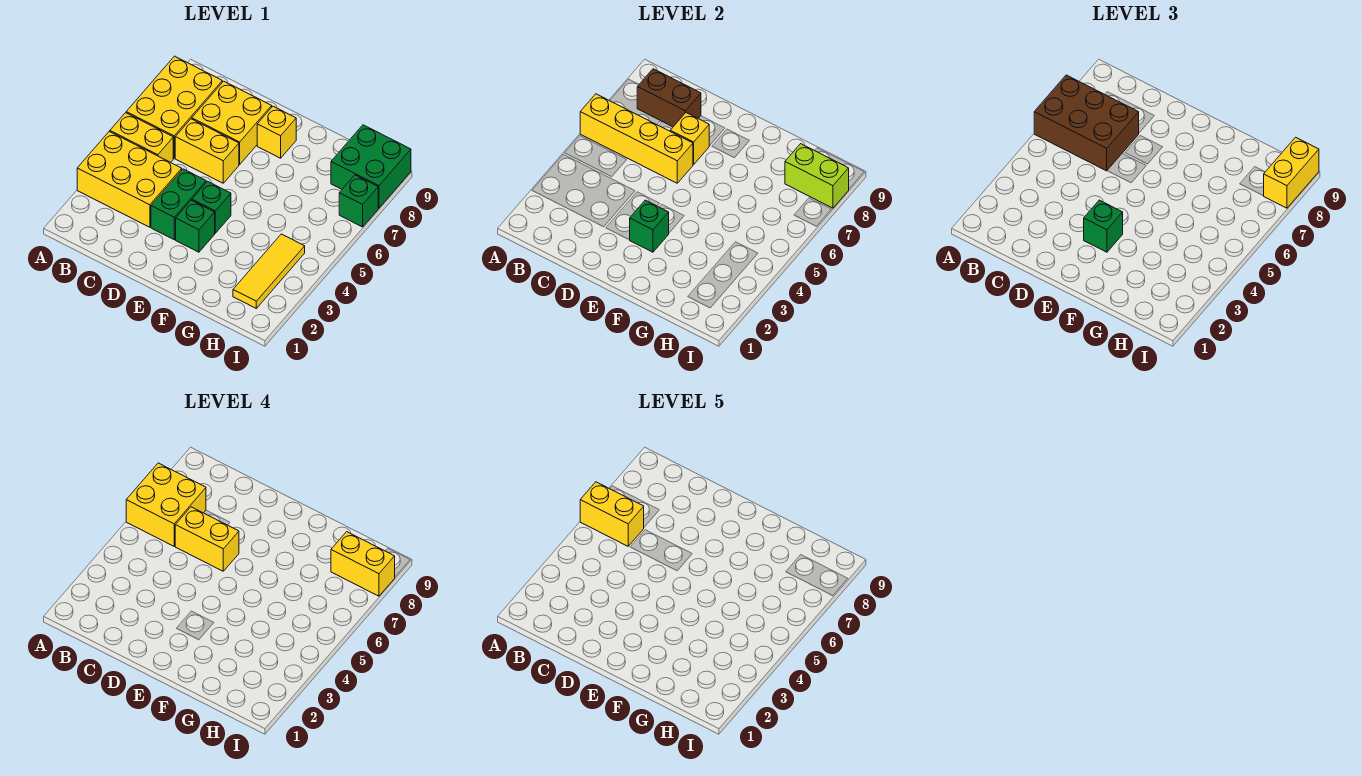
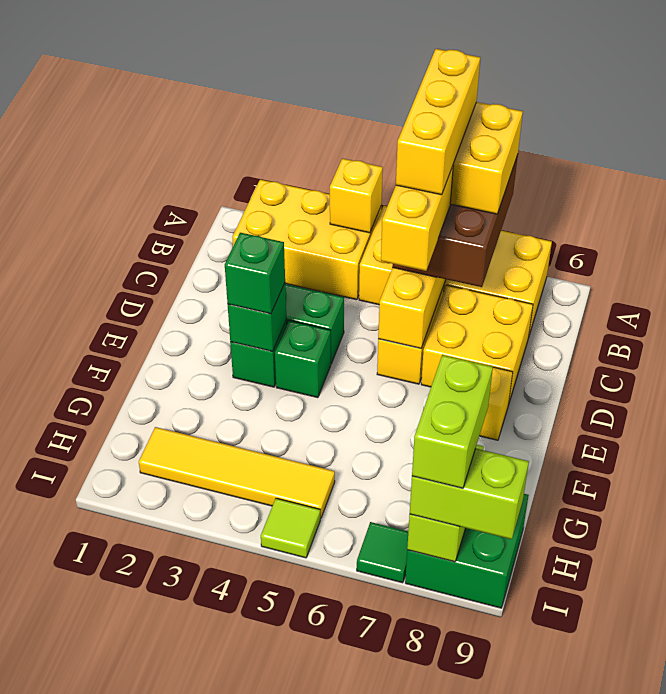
yellow 2x3 brick [77,132,182,227] -> yellow 2x3 brick turned to [232,179,381,300]
yellow 1x2 brick [580,482,644,546] -> yellow 1x3 brick [396,49,480,195]
brown 1x2 brick [637,69,701,127] -> none
yellow 1x1 brick [670,113,709,164] -> yellow 1x1 brick moved to [330,158,383,233]
yellow 1x3 tile [233,234,305,308] -> yellow 1x4 tile [139,427,335,518]
yellow 1x2 brick [331,532,395,596] -> lime 1x2 brick [412,355,493,488]
none -> lime 1x1 tile [261,498,320,558]
green 1x1 brick [339,175,378,227] -> green 1x1 tile [357,522,408,583]
yellow 1x2 brick [1264,137,1319,208] -> lime 1x2 brick [410,448,529,539]

